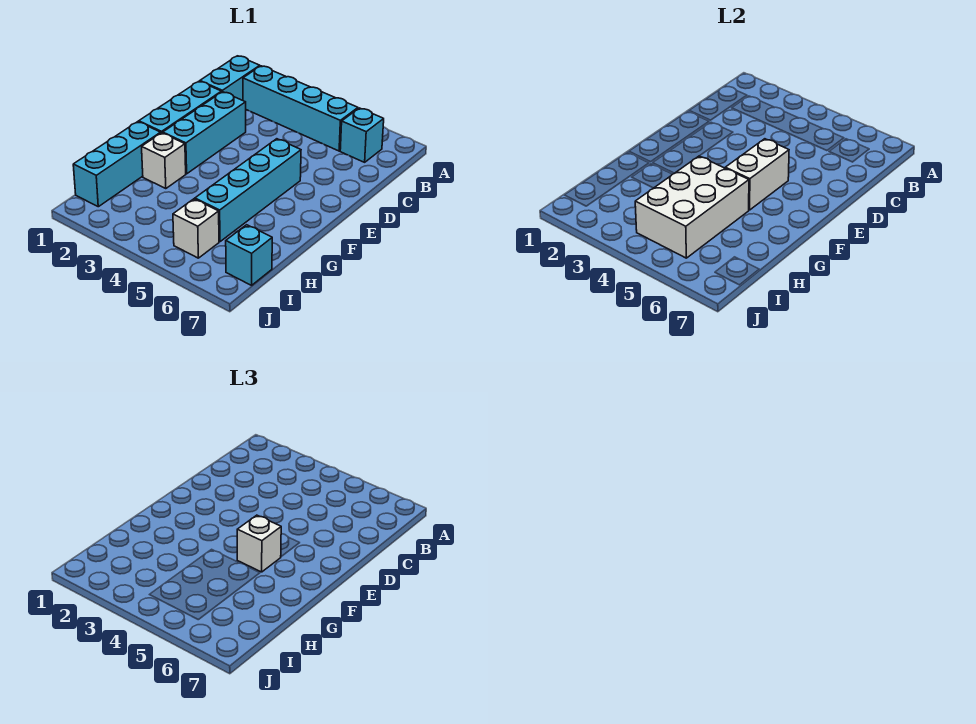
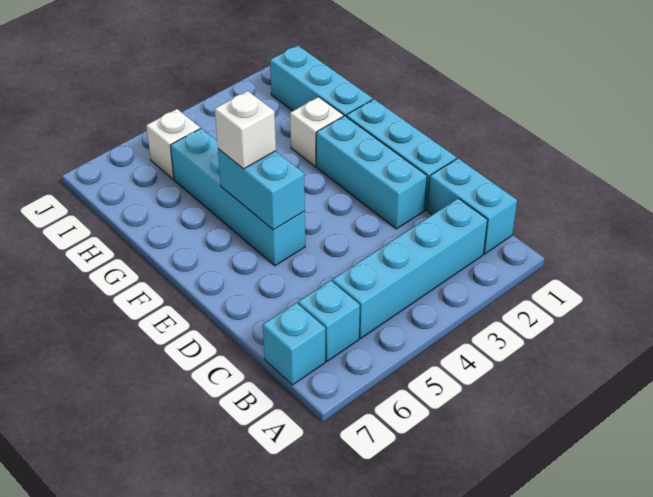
white 1x2 brick [725,139,789,210] -> cyan 1x2 brick [218,149,305,230]
white 2x3 brick [635,156,749,258] -> none
cyan 1x1 brick [226,225,272,285] -> cyan 1x1 brick moved to [263,303,325,385]

